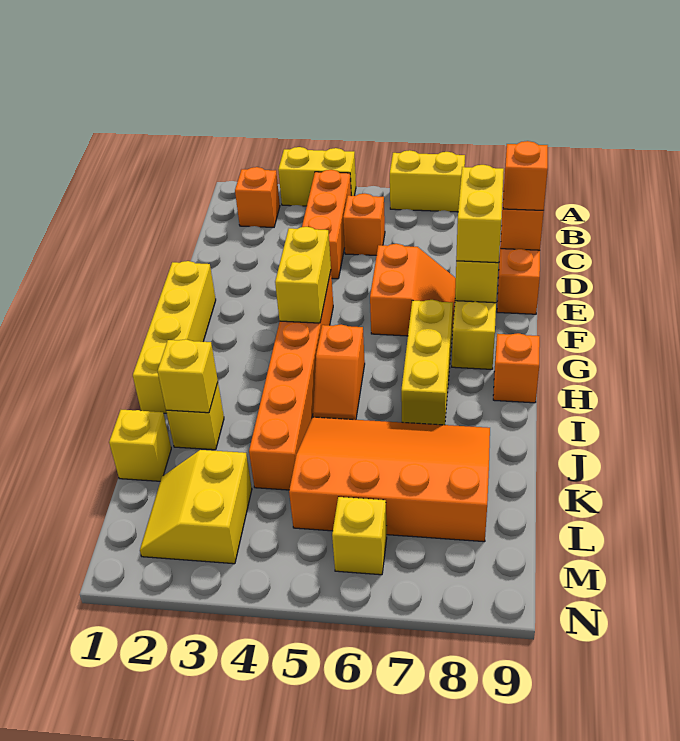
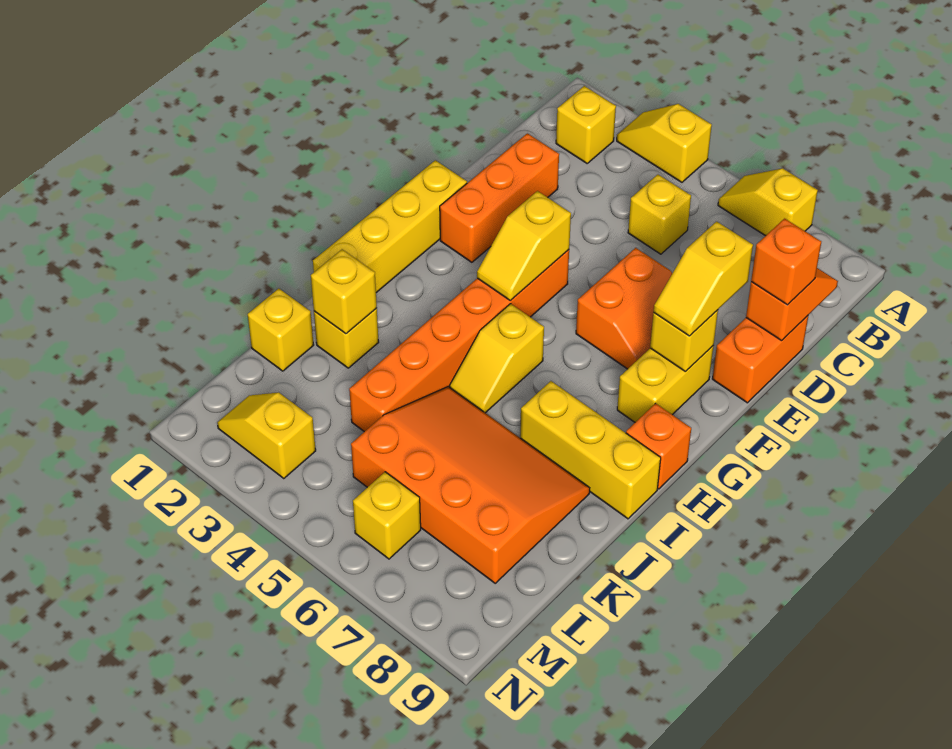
yellow 1x2 brick [278,147,356,206] -> yellow 1x2 slope [617,104,712,182]
yellow 1x2 brick [390,150,465,212] -> yellow 1x2 slope [718,168,818,236]
orange 1x1 brick [235,167,280,227] -> yellow 1x1 brick [556,86,616,163]
orange 1x3 brick [302,170,351,279] -> orange 1x3 brick moved to [440,133,559,262]
orange 1x1 brick [343,193,385,255] -> yellow 1x1 brick [628,175,691,254]
yellow 1x2 brick [456,165,504,263] -> yellow 1x2 slope [654,221,753,336]
yellow 1x2 brick [275,227,331,323] -> yellow 1x2 slope [477,191,571,301]
yellow 1x3 brick [401,300,453,425] -> yellow 1x3 brick turned to [520,381,661,519]
orange 1x2 slope [313,325,365,420] -> yellow 1x2 slope [450,304,544,413]
yellow 2x2 slope [140,450,252,564] -> yellow 1x2 slope [217,393,316,479]

